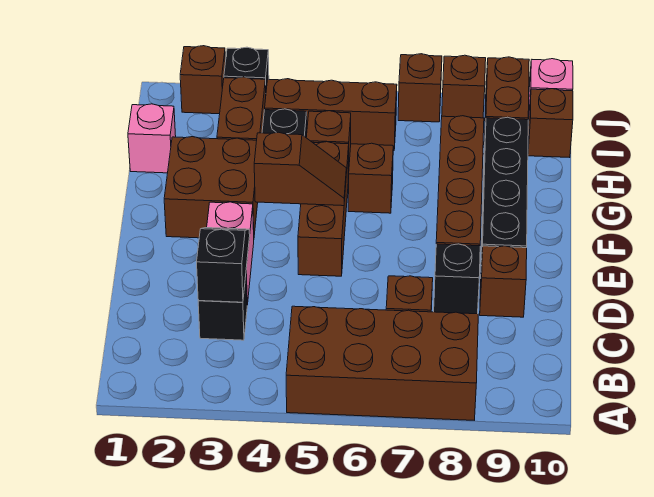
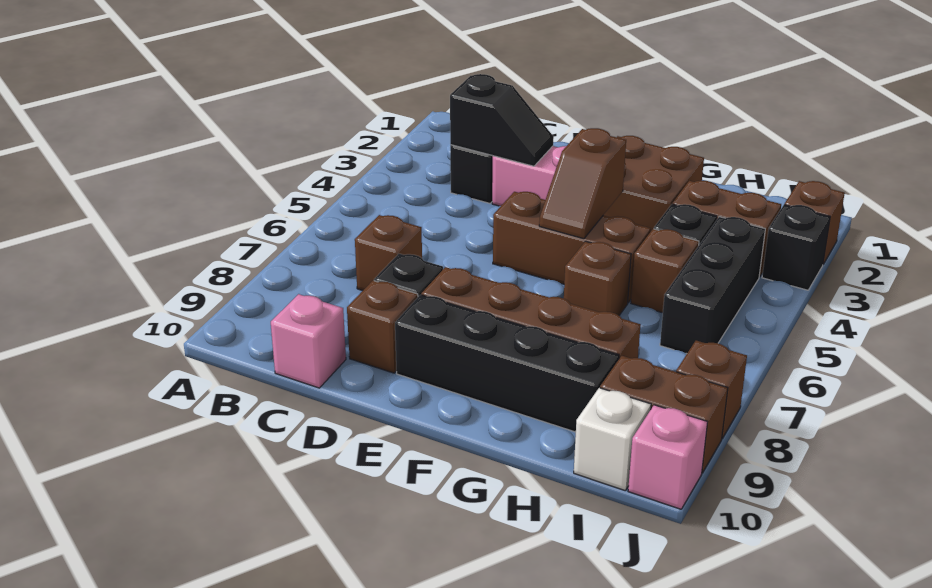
brown 2x4 brick [286,306,478,420] -> none
pink 1x1 brick [128,104,176,173] -> pink 1x1 brick moved to [271,294,346,388]
brown 1x3 brick [265,79,397,151] -> black 1x3 brick [660,217,765,354]
brown 1x1 brick [528,89,573,158] -> white 1x1 brick [574,388,651,490]
brown 1x1 brick [398,54,442,122] -> none

